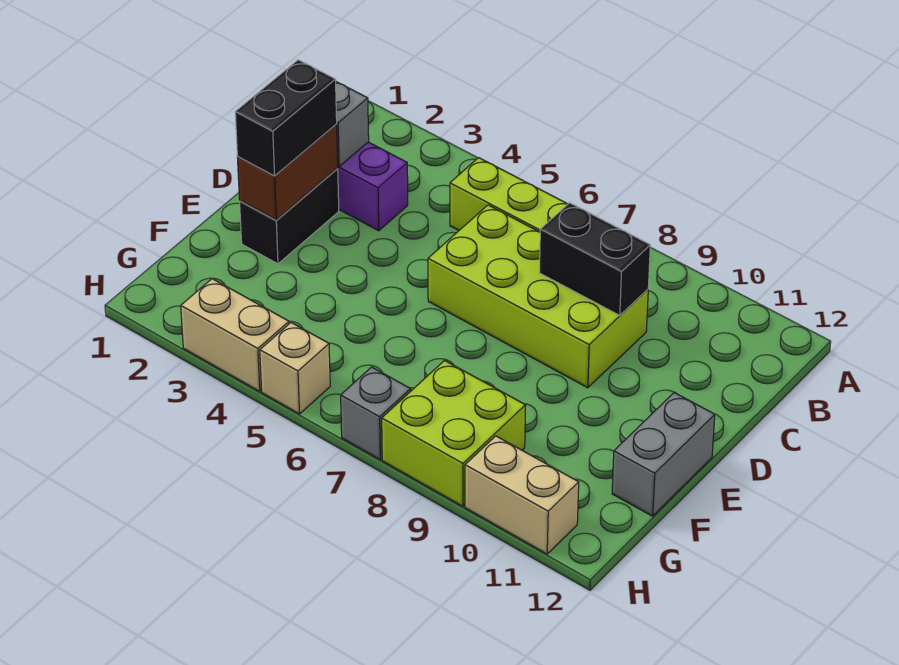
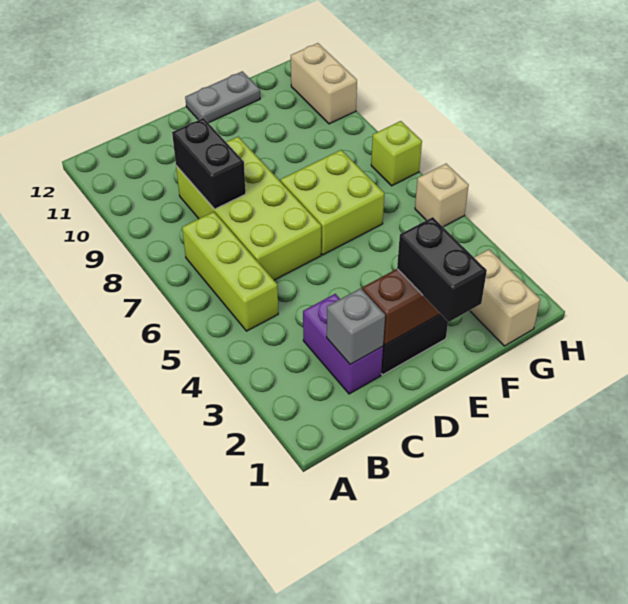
black 1x2 brick [235,60,337,176] -> black 1x2 brick turned to [397,217,487,322]
grey 1x2 brick [612,393,715,516] -> grey 1x2 plate [185,71,260,123]
lime 2x2 brick [382,361,526,506] -> lime 2x2 brick moved to [280,150,384,255]
tan 1x2 brick [181,279,289,391] -> tan 1x2 brick moved to [470,249,540,346]
grey 1x1 brick [341,367,411,460] -> lime 1x1 brick [371,121,422,186]

